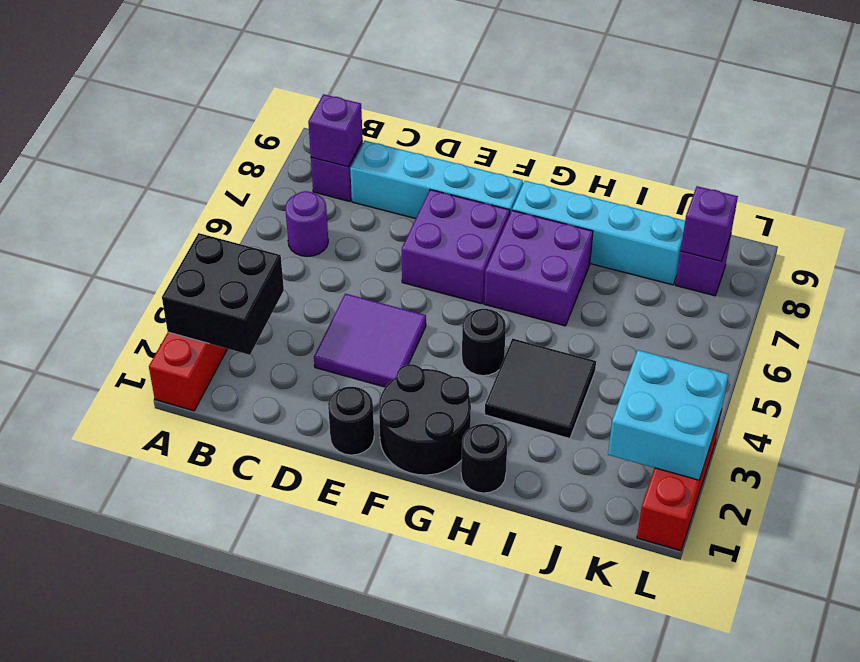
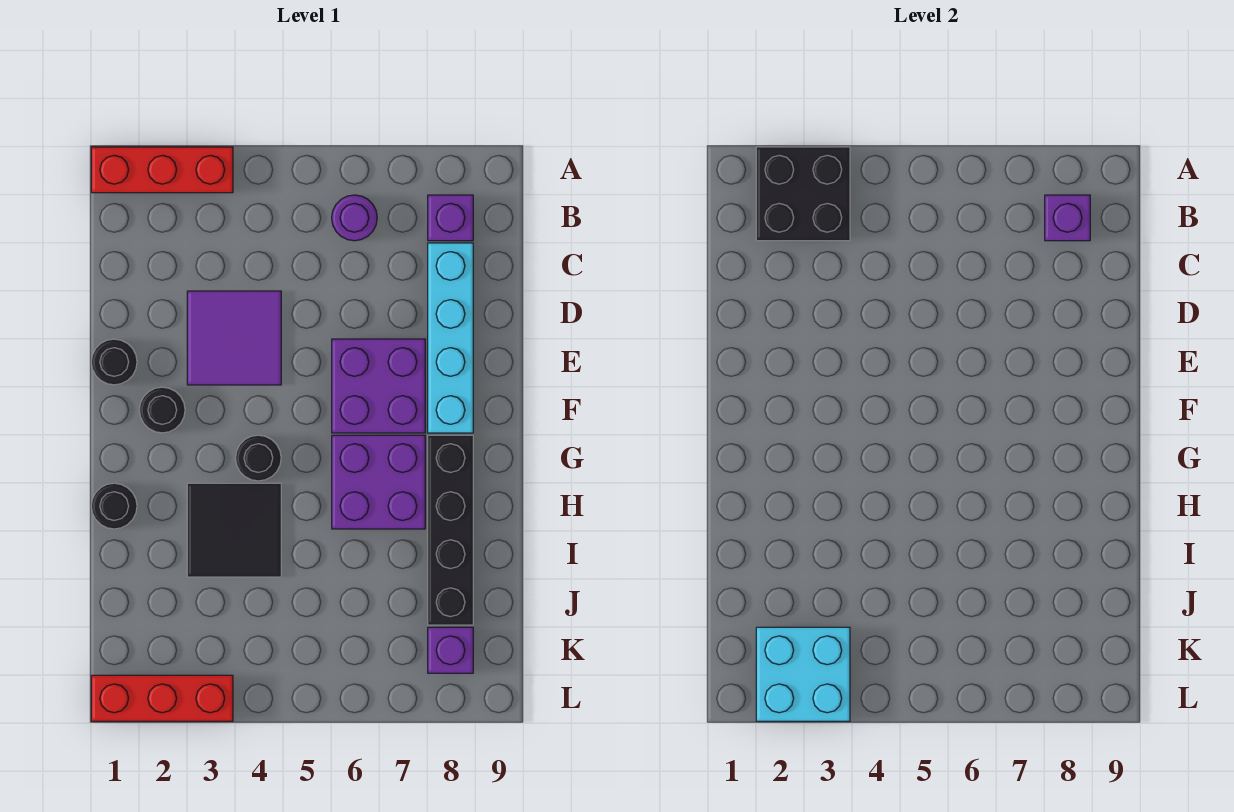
black 2x2 round brick [379,364,471,475] -> black 1x1 round brick [139,387,185,433]
cyan 1x4 brick [512,181,685,285] -> black 1x4 brick [428,435,473,625]
purple 1x1 brick [681,186,738,261] -> none

